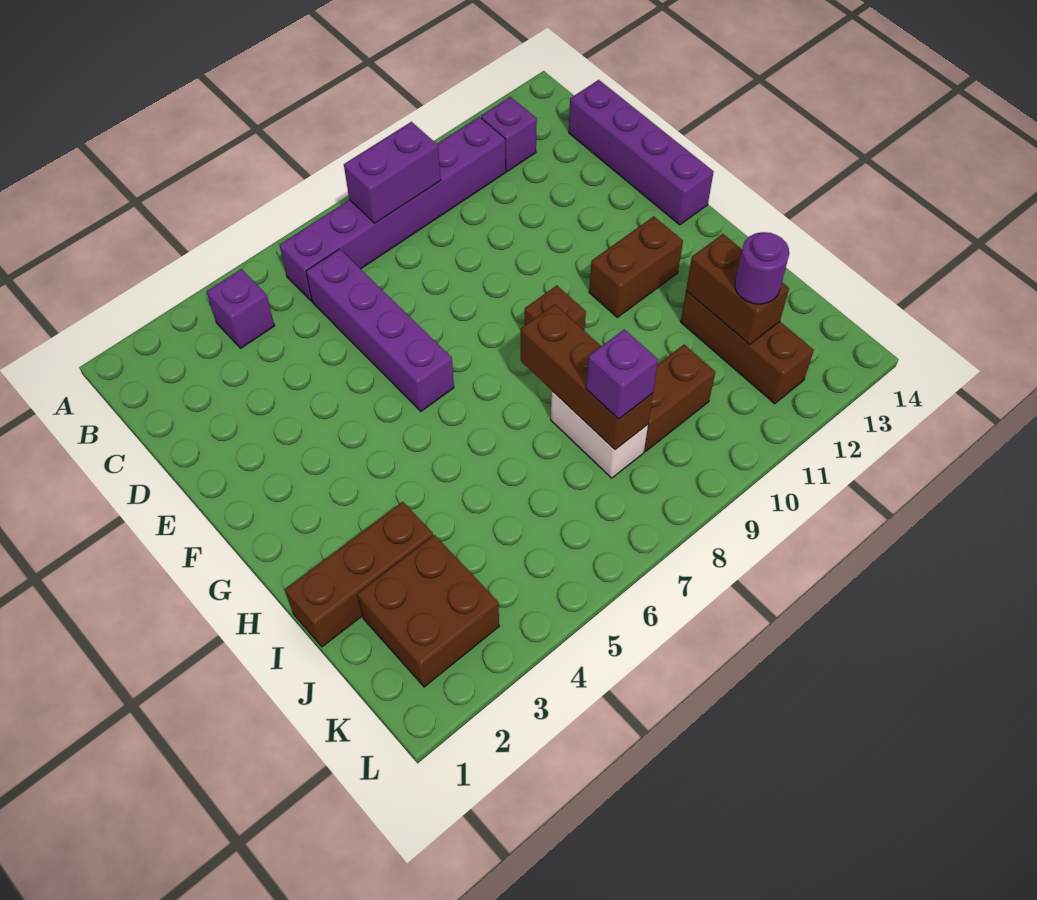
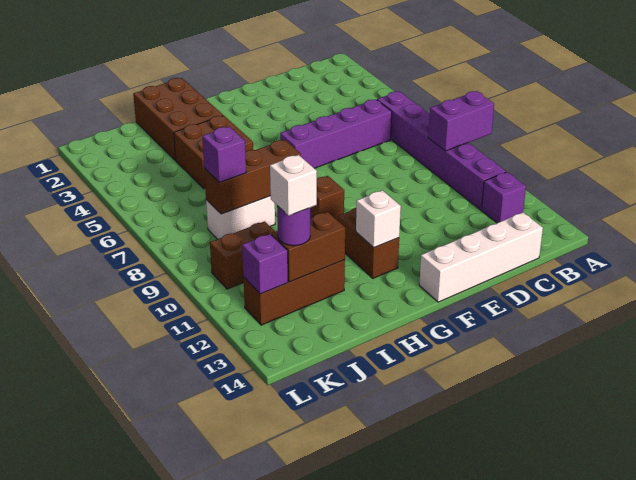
purple 1x1 brick [206,269,275,348] -> purple 1x1 brick moved to [242,234,288,294]
purple 1x2 brick [344,122,441,223] -> purple 1x2 brick turned to [428,91,494,151]
purple 1x4 brick [569,80,714,225] -> white 1x4 brick [419,213,543,302]
none -> white 1x1 brick [356,190,401,248]
brown 1x3 brick [285,502,433,647] -> brown 2x3 brick [133,78,223,161]
brown 2x2 brick [357,535,499,687] -> brown 2x2 brick moved to [174,116,253,189]
brown 1x2 brick [644,345,715,451] -> brown 1x2 brick turned to [210,221,275,289]
none -> white 1x1 brick [270,155,317,216]

